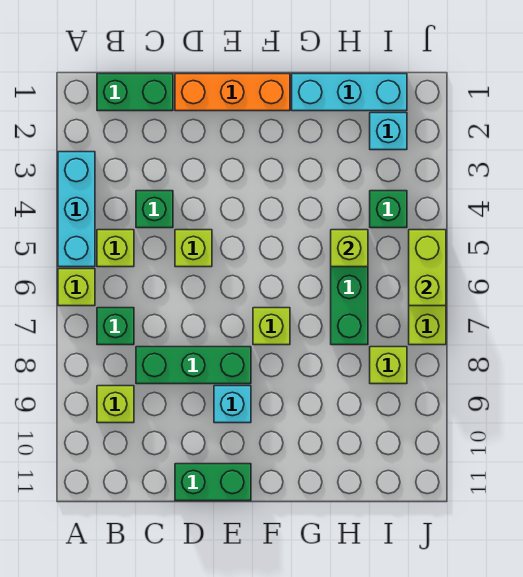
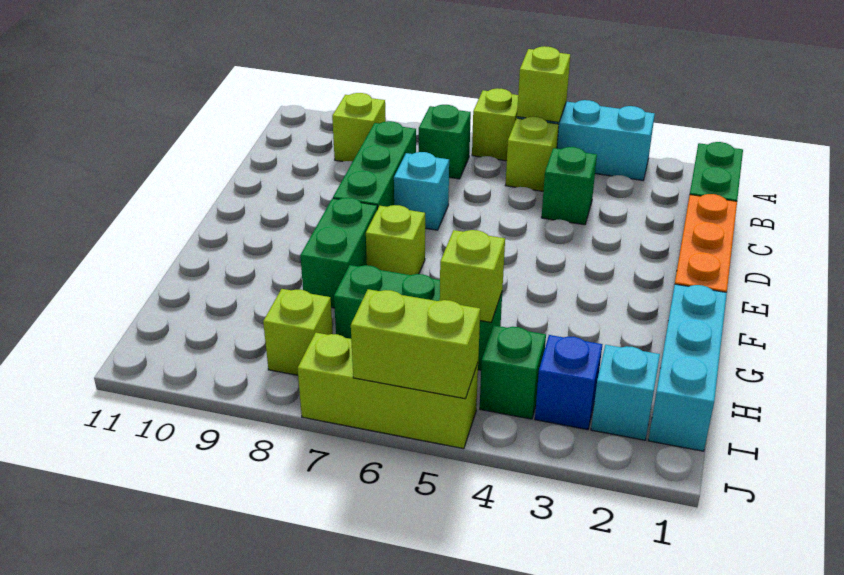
lime 1x1 brick [175,230,212,267] -> lime 1x1 brick moved to [517,46,570,122]
green 1x2 brick [175,464,251,501] -> green 1x2 brick moved to [300,198,377,308]
cyan 1x1 brick [214,386,251,423] -> cyan 1x1 brick moved to [394,152,449,230]
none -> blue 1x1 brick [535,335,602,430]

